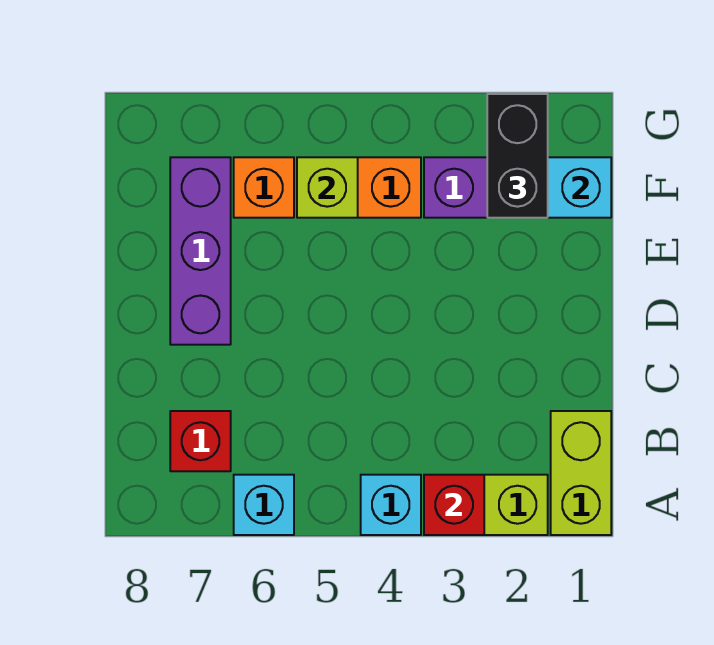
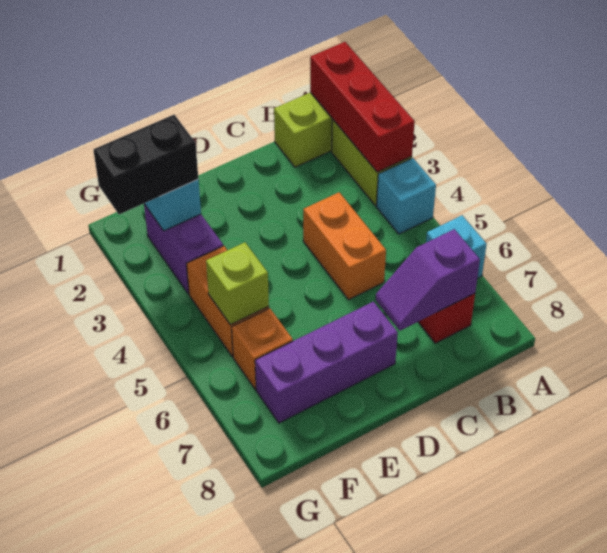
red 1x1 brick [424,475,484,535] -> red 1x3 brick [310,42,415,172]
none -> purple 1x2 slope [376,229,480,331]
none -> orange 1x2 brick [303,192,386,300]

